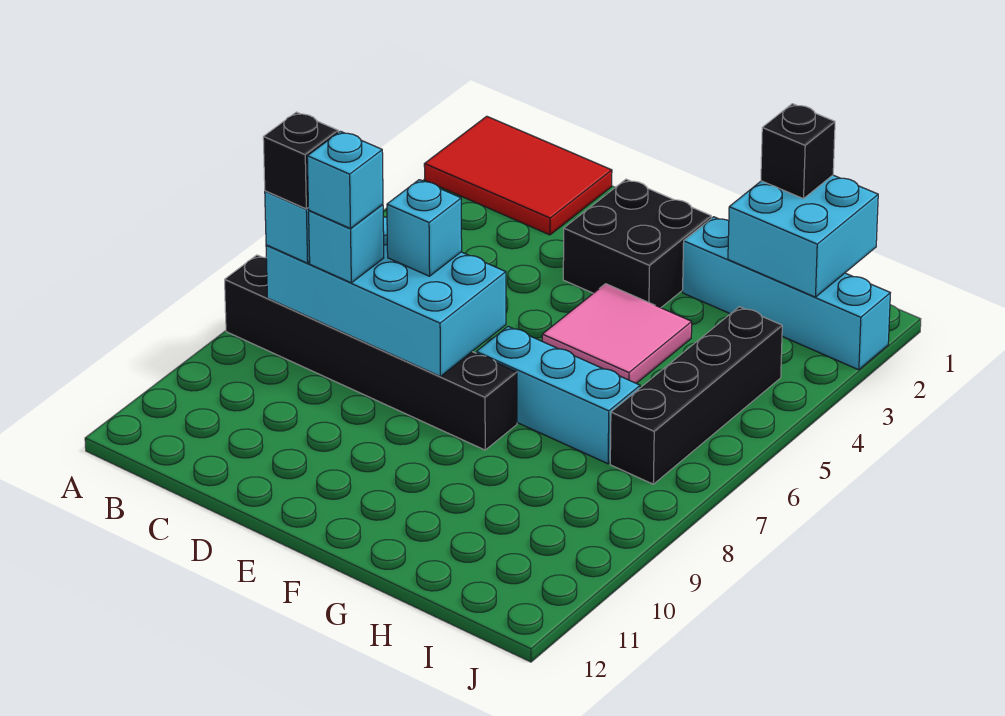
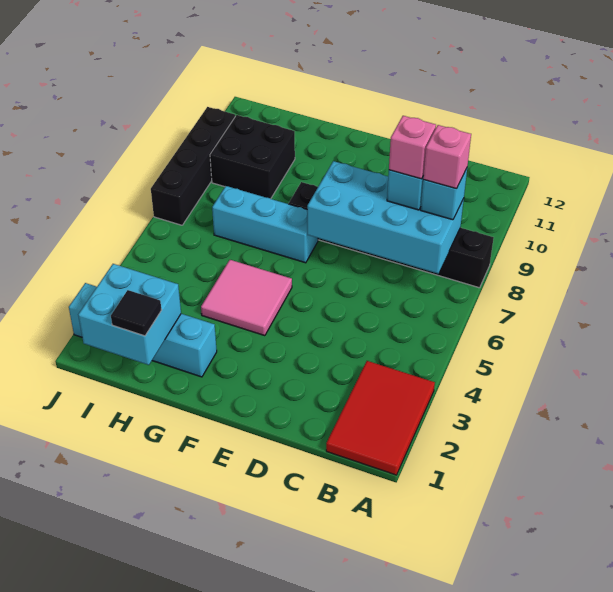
red 2x3 tile [424,116,612,235] -> red 2x3 tile turned to [326,361,435,475]
black 1x1 brick [263,112,338,209] -> pink 1x1 brick [423,125,471,189]
cyan 1x1 brick [307,131,383,229] -> pink 1x1 brick [389,116,436,179]
cyan 1x1 brick [387,180,462,276] -> none
black 2x2 brick [563,179,711,308] -> black 2x2 brick moved to [210,115,295,199]
black 1x1 brick [761,104,835,199] -> black 1x1 tile [111,290,161,336]
black 1x4 brick [610,307,782,484] -> black 1x4 brick moved to [151,107,235,225]

